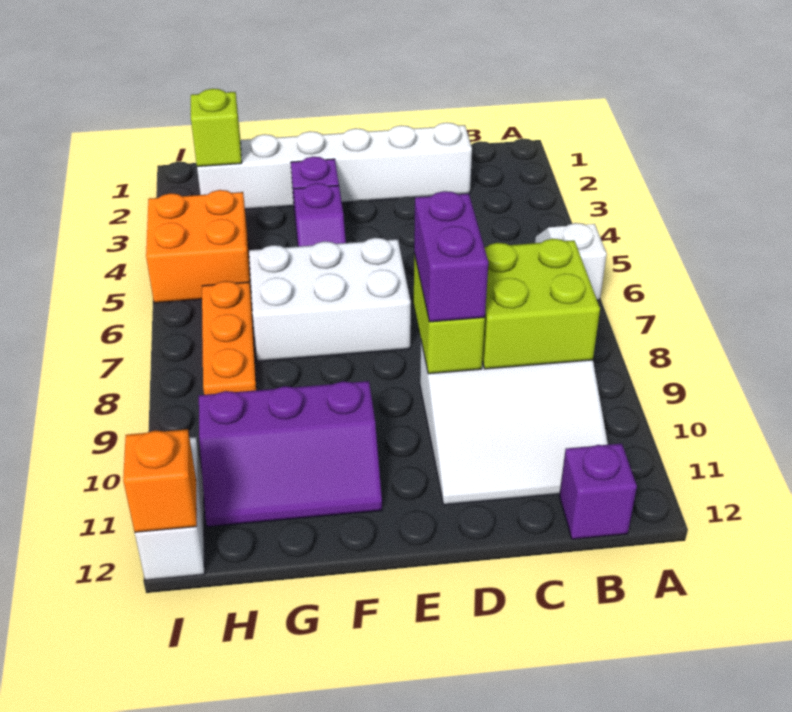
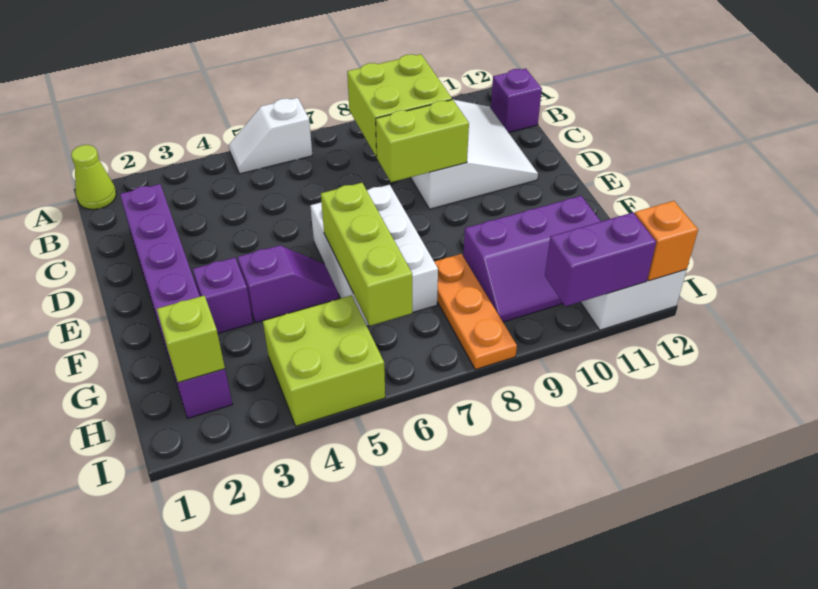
none -> lime 1x1 cone [71,145,116,209]
white 1x6 brick [197,123,472,209] -> purple 1x6 brick [120,184,233,418]
purple 1x2 brick [414,191,488,322] -> purple 1x2 brick moved to [545,213,656,306]
none -> lime 1x3 brick [321,183,412,326]
purple 2x3 slope [199,381,382,527] -> purple 2x3 slope turned to [463,196,601,322]
orange 2x2 brick [146,190,251,303] -> lime 2x2 brick [263,295,385,426]
orange 1x3 plate [202,281,256,395] -> orange 1x3 plate turned to [434,254,517,369]

